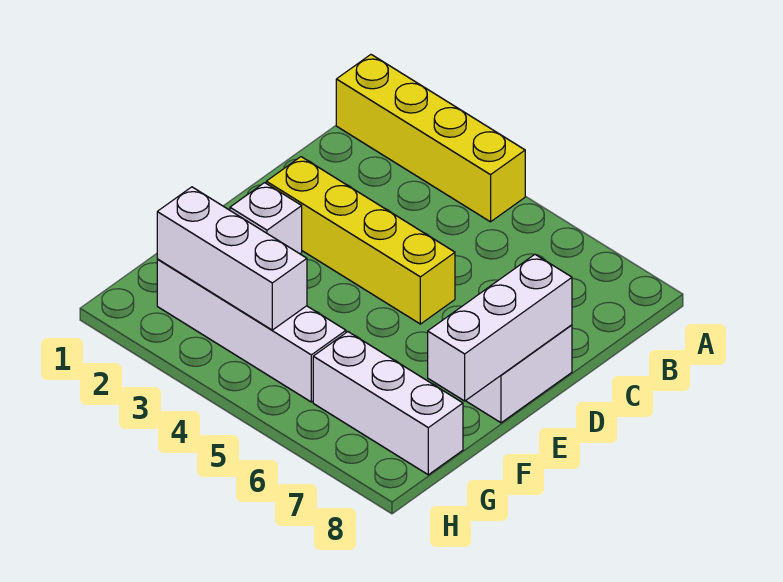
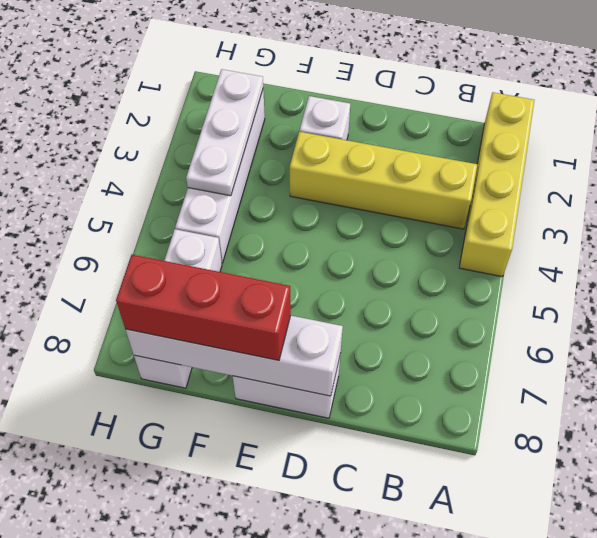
yellow 1x4 brick [266,157,455,324] -> yellow 1x4 brick turned to [290,132,477,229]
white 1x3 brick [428,254,572,401] -> white 1x4 brick [126,316,343,396]
none -> red 1x3 brick [116,255,291,360]
white 1x3 brick [157,187,307,330] -> white 1x3 plate [186,69,263,196]

